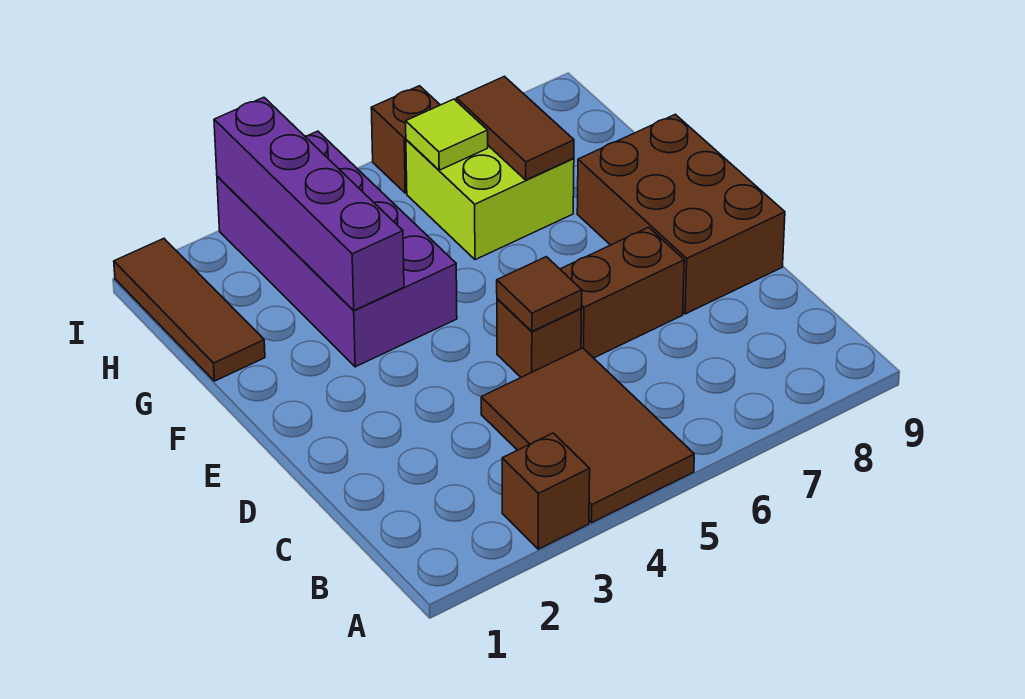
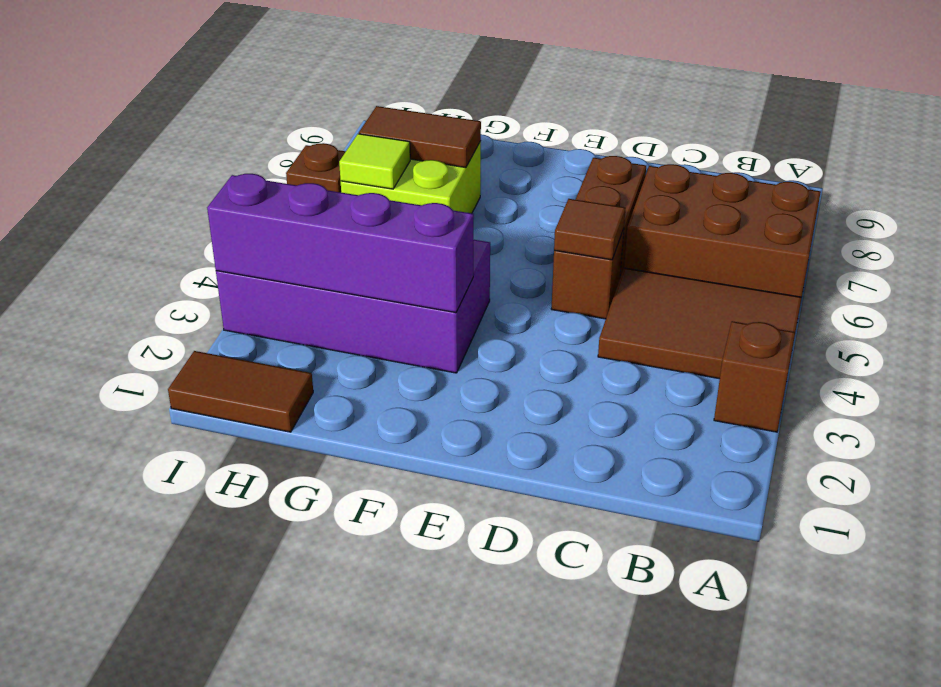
brown 2x3 brick [577,114,785,314] -> brown 2x3 brick moved to [624,164,821,297]
brown 1x3 tile [114,239,265,381] -> brown 1x2 tile [168,351,313,432]

